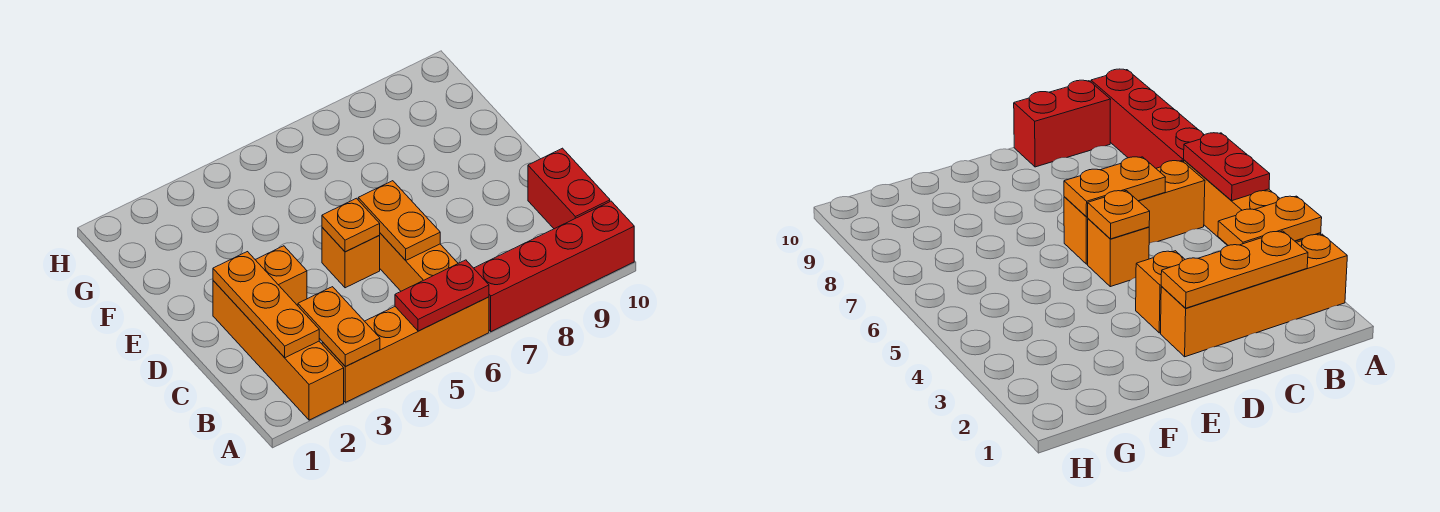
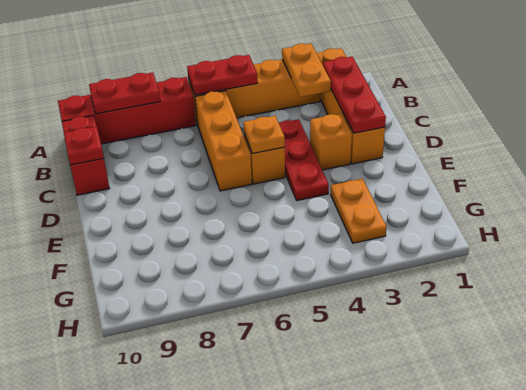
none -> red 1x2 plate [89,73,160,114]
orange 1x3 plate [213,252,319,358] -> red 1x3 plate [323,57,386,133]
none -> red 1x3 plate [279,119,329,201]
orange 1x2 plate [358,181,440,260] -> orange 1x2 plate moved to [331,179,386,243]
none -> red 1x1 plate [64,127,104,165]

